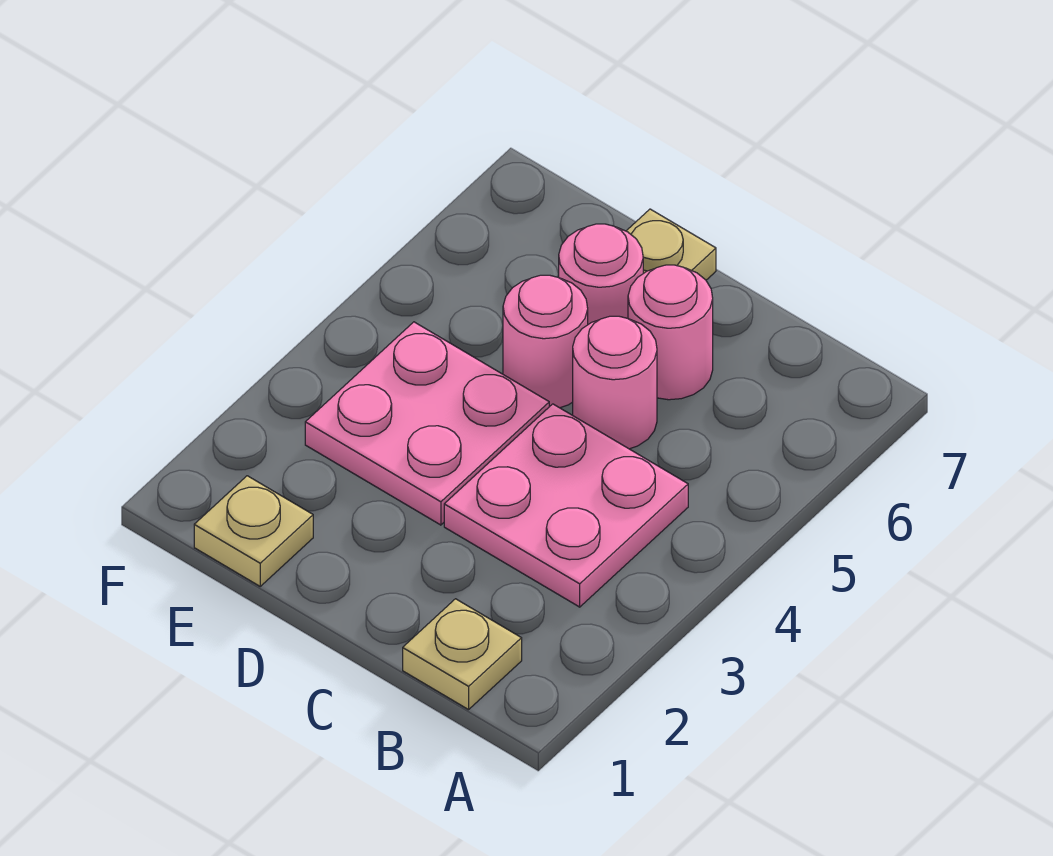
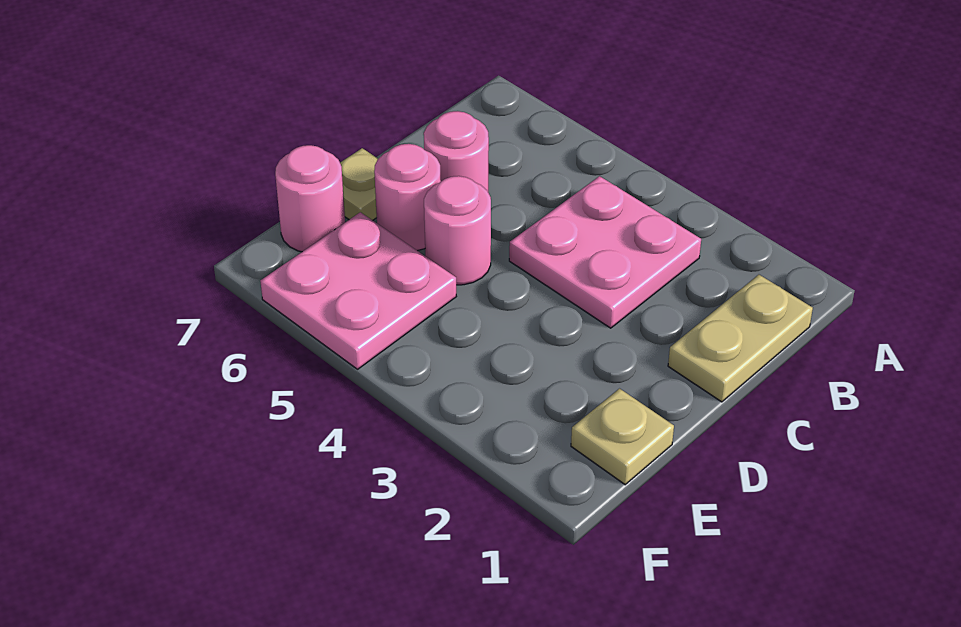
tan 1x1 plate [403,599,522,710] -> tan 1x2 plate [668,275,813,402]
pink 1x1 round brick [573,316,657,449] -> pink 1x1 round brick moved to [275,145,345,252]
pink 2x2 plate [305,322,549,525] -> pink 2x2 plate moved to [260,212,456,369]

